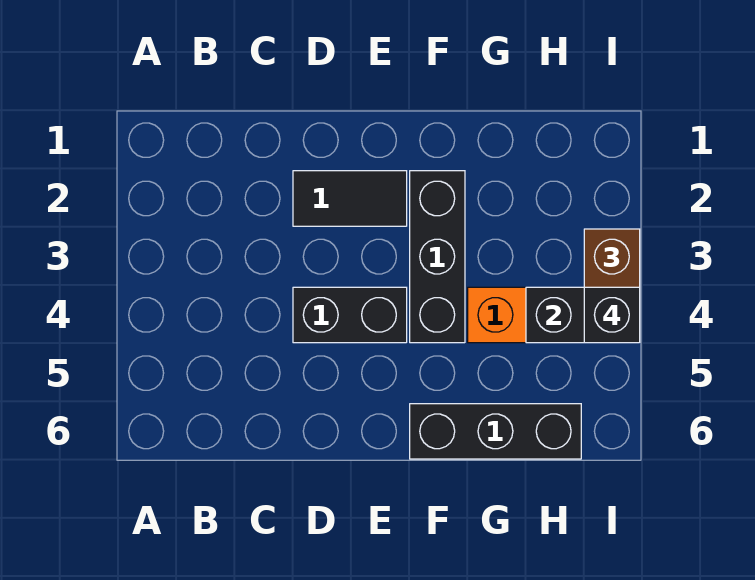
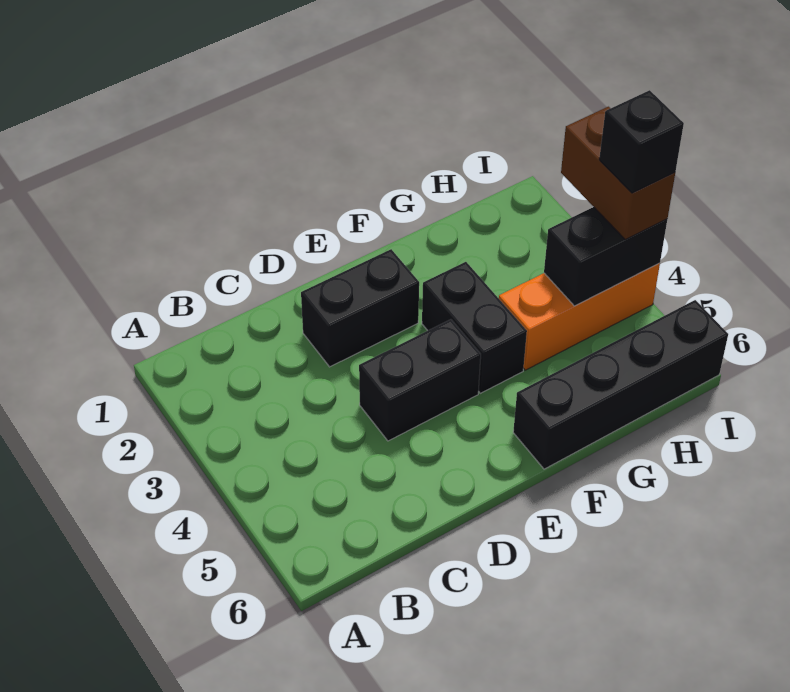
black 1x2 tile [293,171,407,226] -> black 1x2 brick [301,249,419,367]
black 1x3 brick [410,171,465,343] -> black 1x2 brick [422,262,527,393]
black 1x3 brick [410,404,581,459] -> black 1x4 brick [513,300,728,469]

